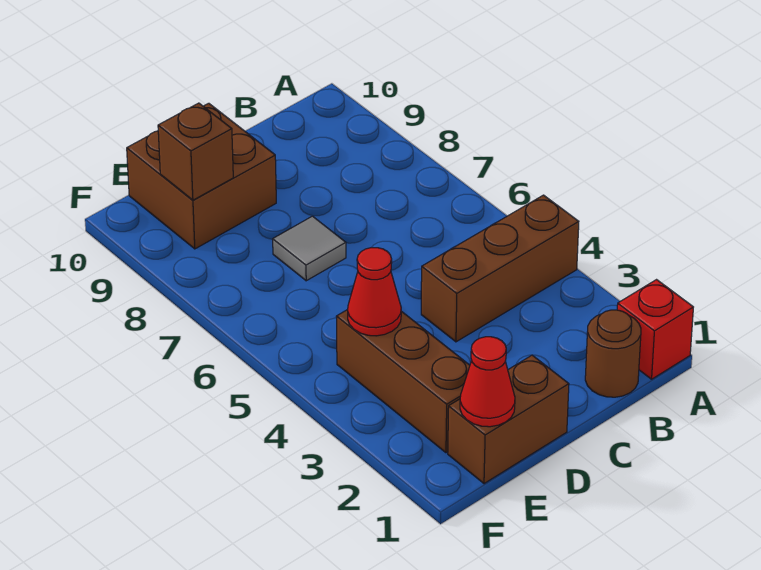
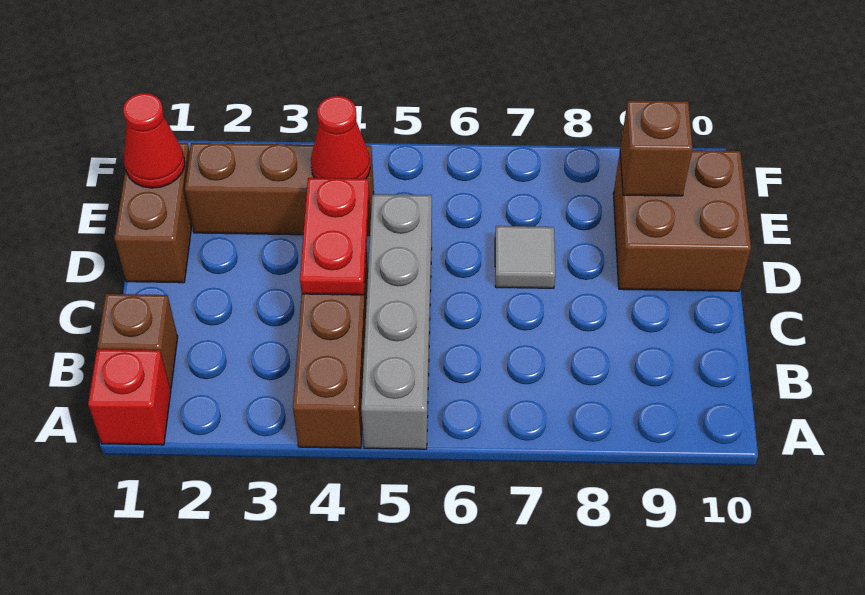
none -> grey 1x4 brick [361,194,432,449]
brown 1x1 round brick [585,310,641,397] -> brown 1x1 brick [97,294,178,388]
none -> red 1x2 plate [300,178,369,295]

